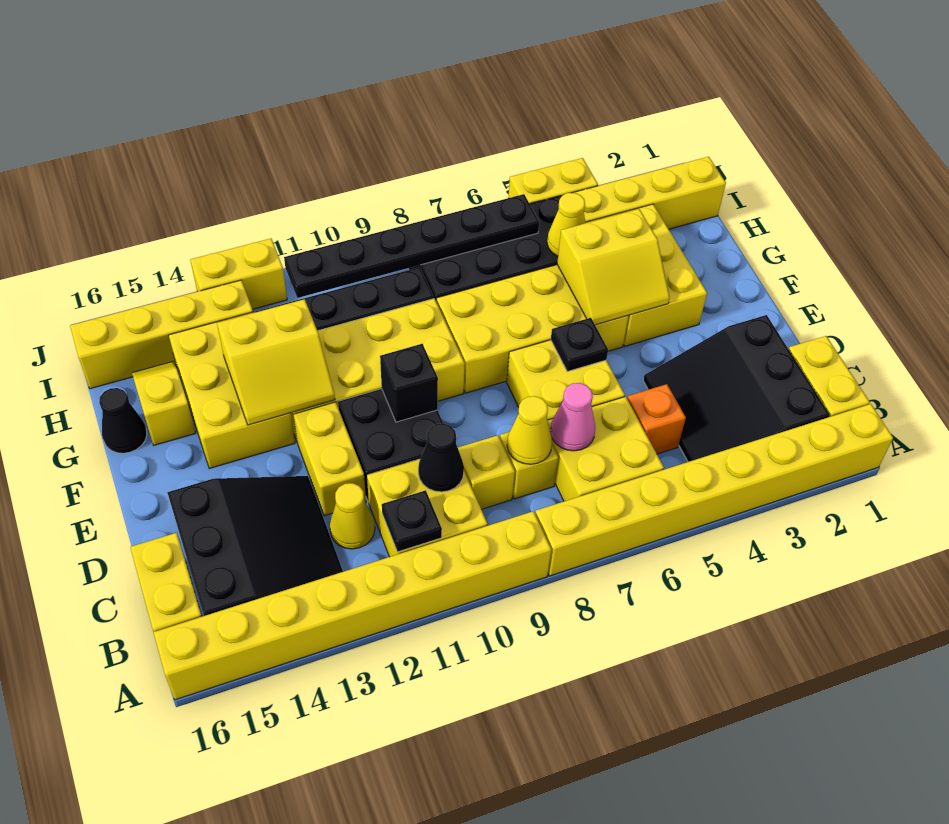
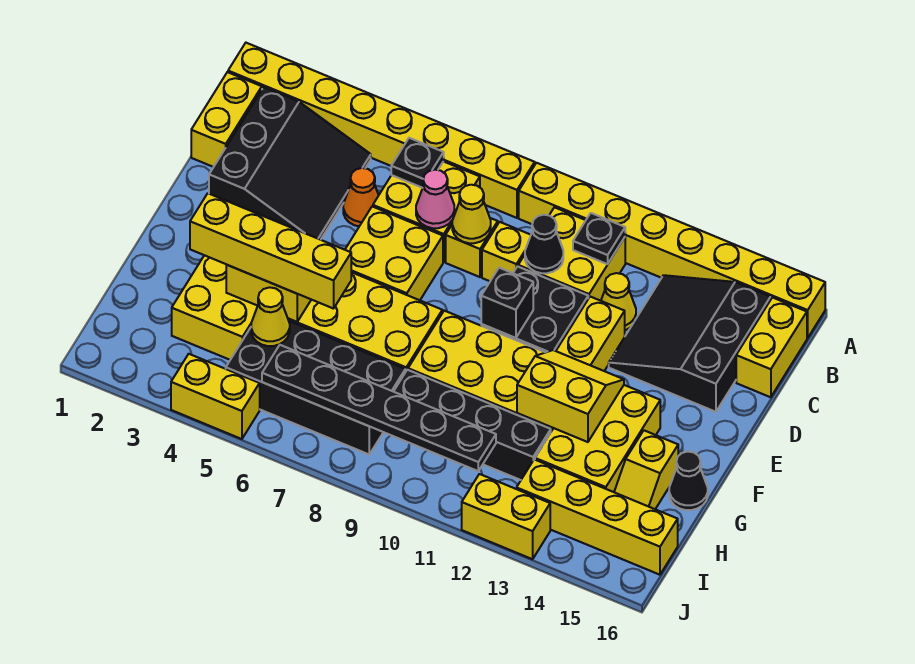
orange 1x1 brick [627,384,686,454] -> orange 1x1 cone [343,168,379,226]
black 1x1 plate [551,318,608,371] -> black 1x1 plate moved to [391,138,444,188]
yellow 1x4 brick [573,157,726,229] -> yellow 1x4 brick moved to [190,193,351,309]

